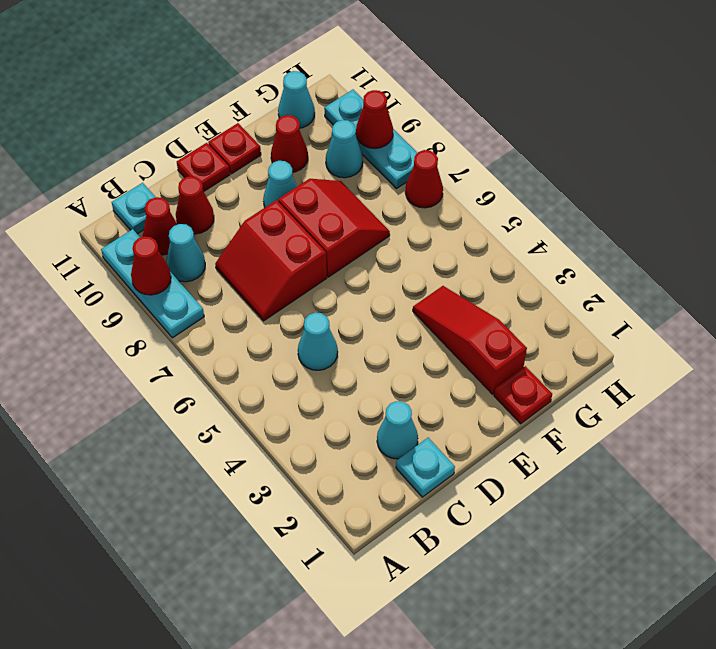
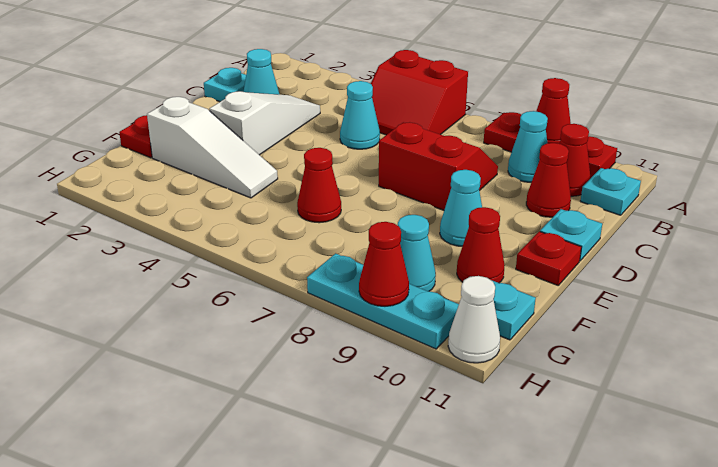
cyan 1x3 plate [101,229,204,338] -> red 1x3 plate [484,112,617,178]
none -> white 1x3 slope [209,91,320,155]
red 1x1 plate [177,143,230,191] -> cyan 1x1 plate [540,209,602,261]
red 2x2 slope [278,179,390,277] -> red 2x2 slope moved to [371,50,468,135]
red 1x3 slope [413,286,527,394] -> white 1x3 slope [147,97,278,198]
cyan 1x1 cone [278,71,315,128] -> cyan 1x1 plate [491,280,536,340]
red 1x1 cone [405,150,443,208] -> red 1x1 cone moved to [297,148,341,223]
none -> white 1x1 cone [448,276,500,363]

